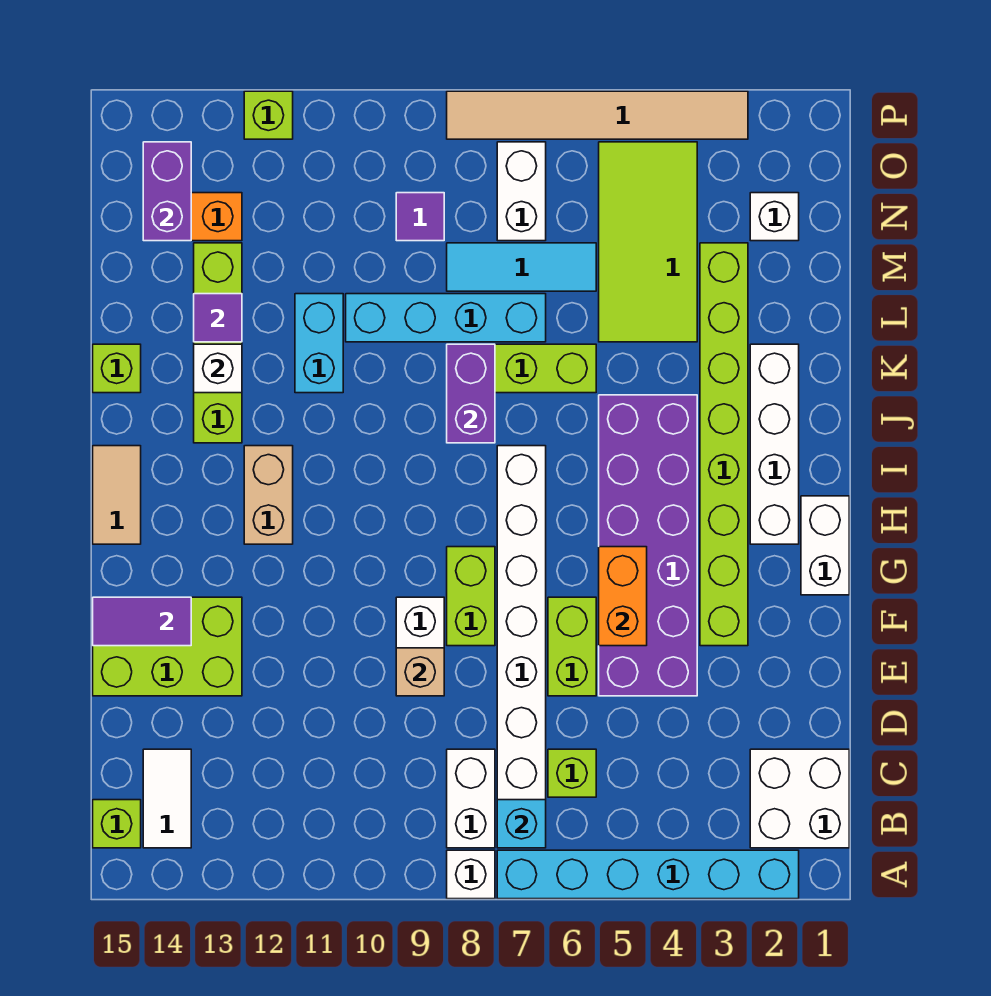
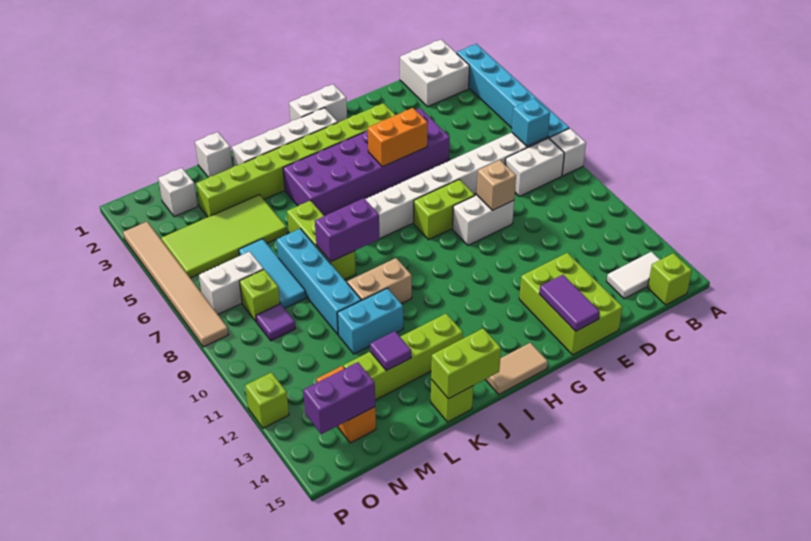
lime 1x1 brick [548,749,596,797] -> lime 1x1 brick moved to [239,270,280,322]
lime 1x2 brick [548,597,596,696] -> lime 1x2 brick moved to [431,329,501,399]
tan 1x2 brick [244,446,293,544] -> tan 1x2 brick moved to [347,258,412,304]
white 1x1 brick [194,344,242,393] -> white 1x1 brick moved to [195,132,233,177]

